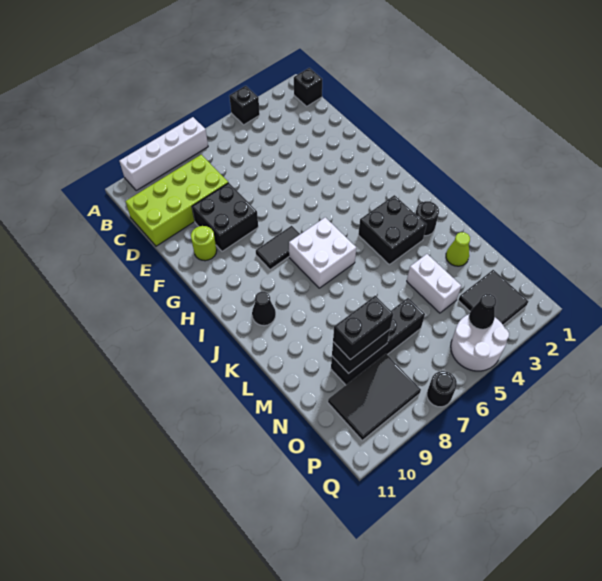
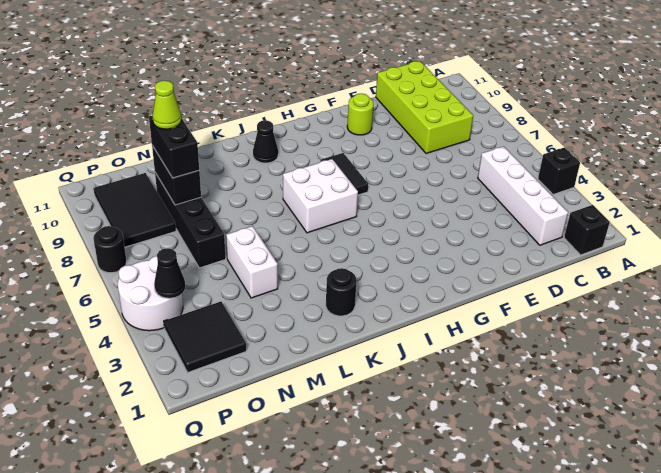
white 1x4 brick [119,117,208,191] -> white 1x4 brick moved to [478,146,568,245]
black 2x2 brick [192,183,258,251] -> none
black 2x2 brick [358,195,427,265] -> none
lime 1x1 cone [446,232,470,266] -> lime 1x1 cone moved to [152,81,182,129]
white 1x2 brick [407,254,461,313] -> white 1x2 brick turned to [226,226,278,298]

